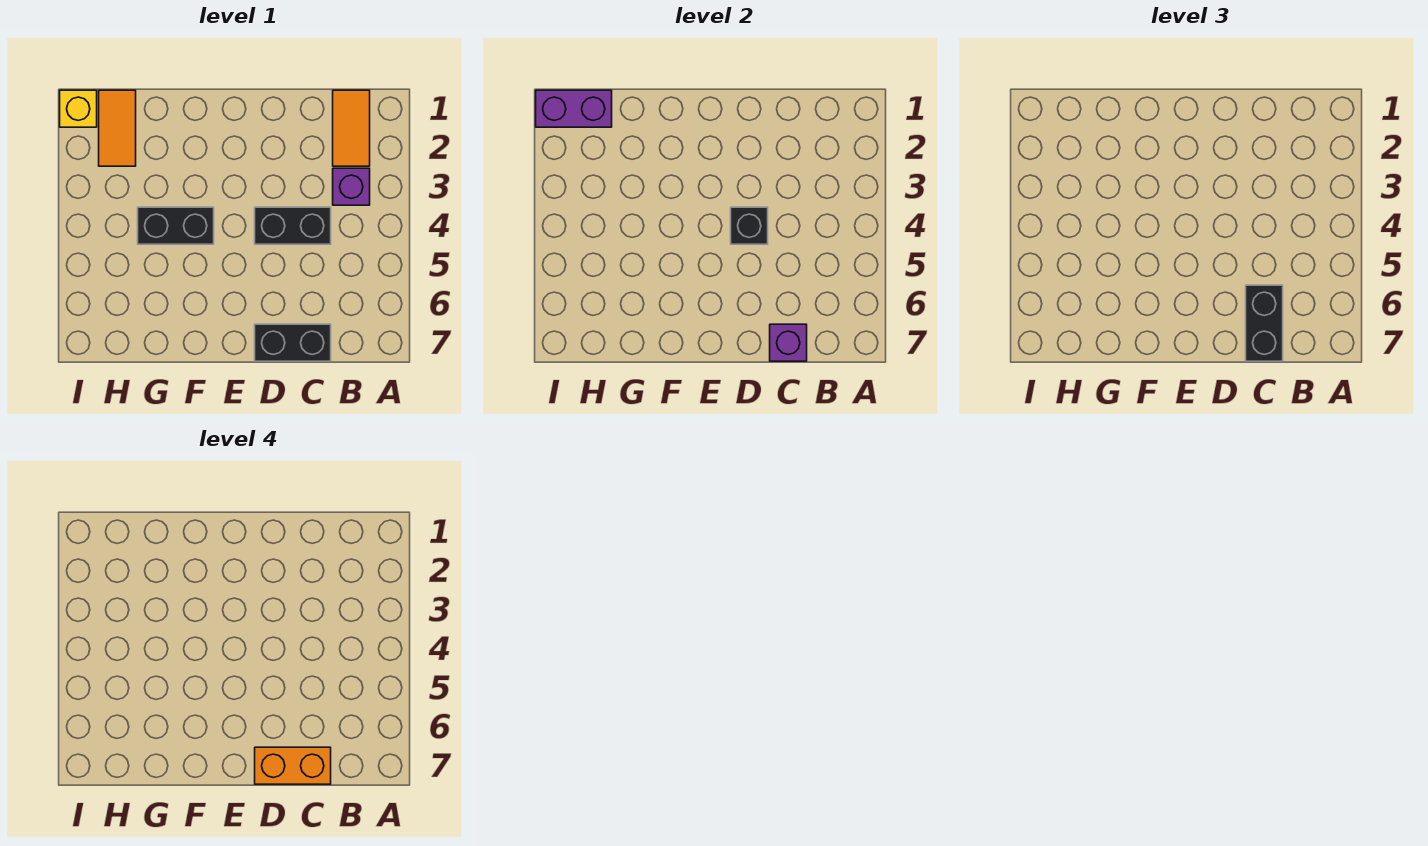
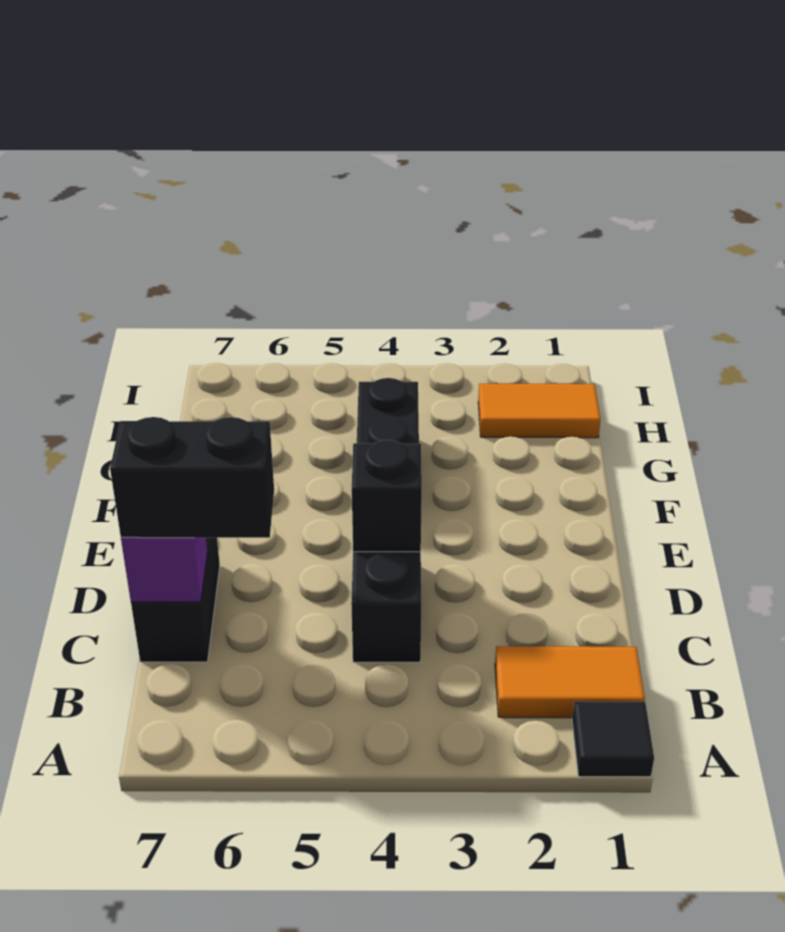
none -> black 1x1 tile [572,701,654,777]
purple 1x1 brick [333,168,370,205] -> none
orange 1x2 brick [255,747,331,784] -> none
purple 1x2 brick [536,90,612,127] -> none
yellow 1x1 brick [60,90,97,127] -> none

